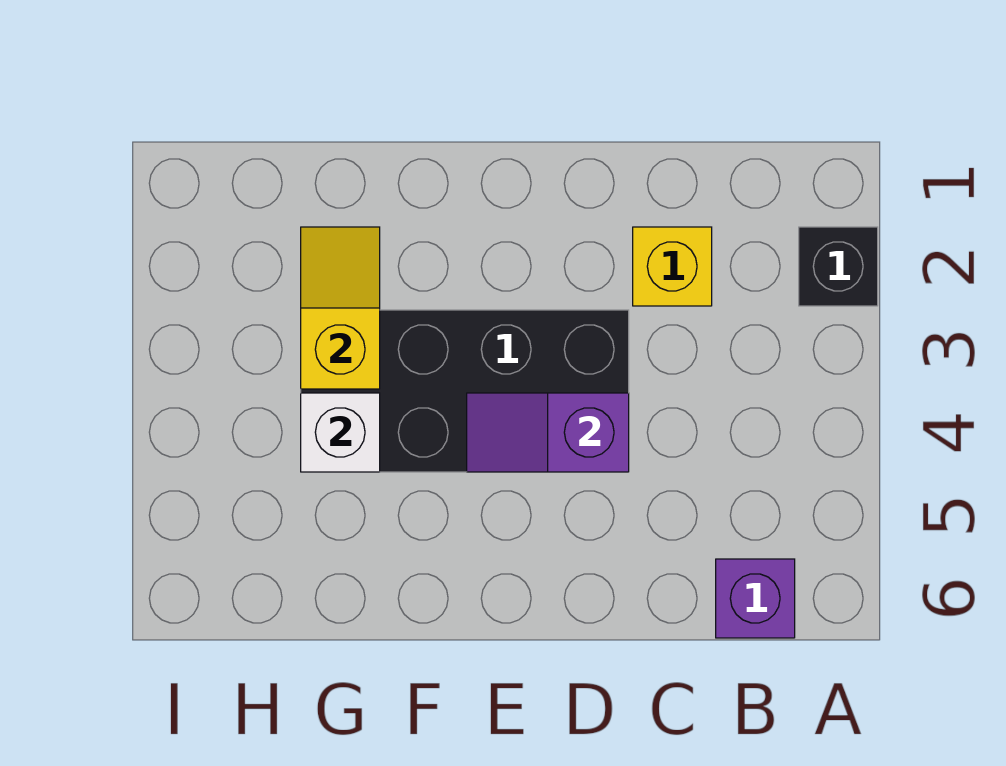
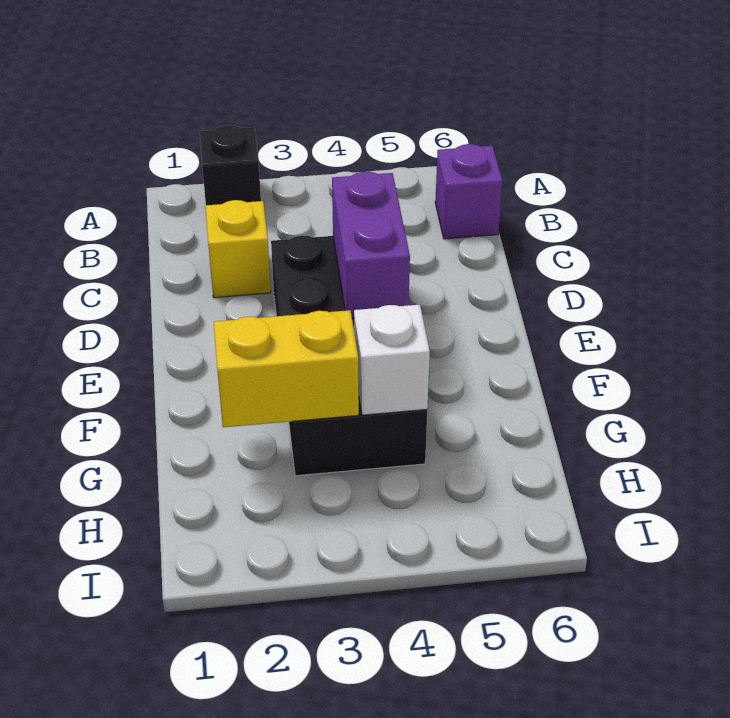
purple 1x2 slope [467,393,629,472] -> purple 1x2 brick [332,172,410,319]
yellow 1x2 slope [301,227,380,389] -> yellow 1x2 brick [214,310,359,427]

